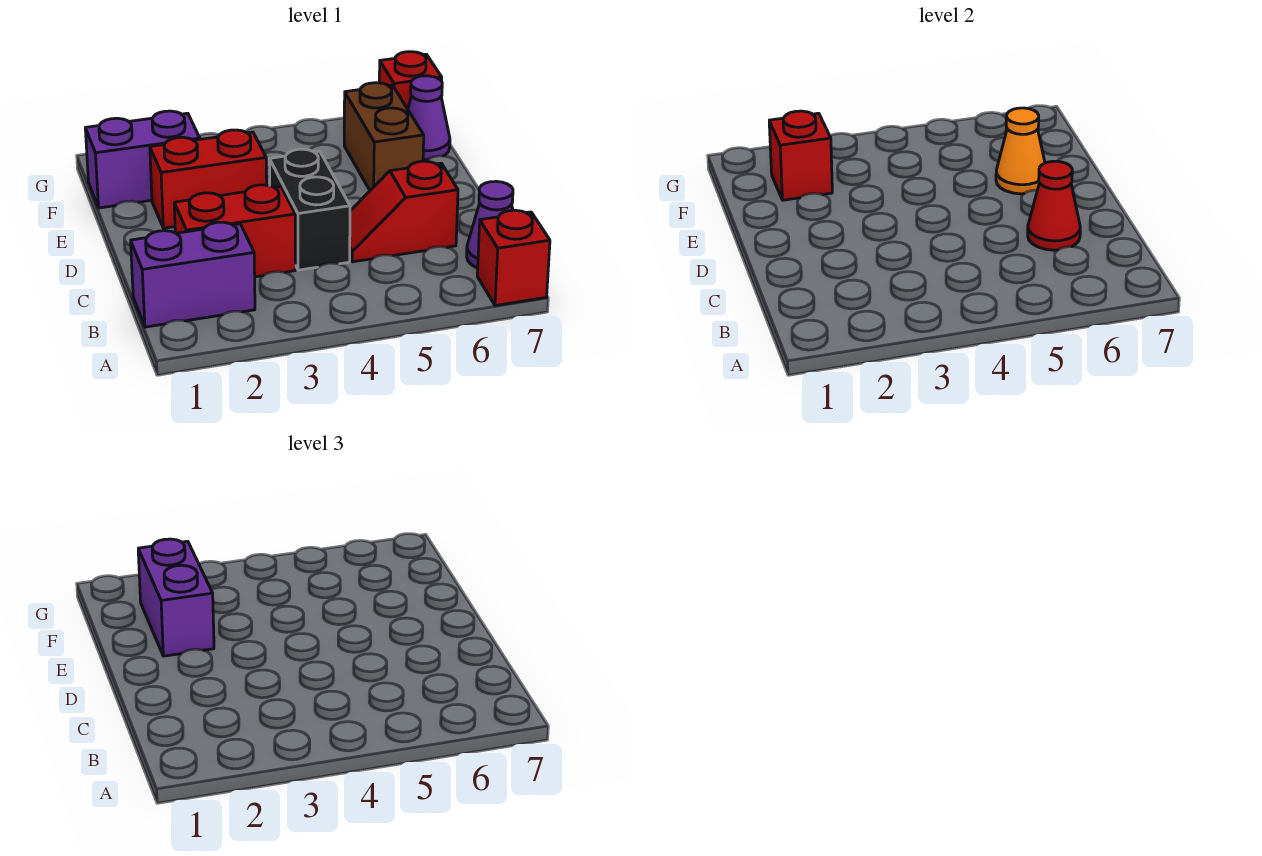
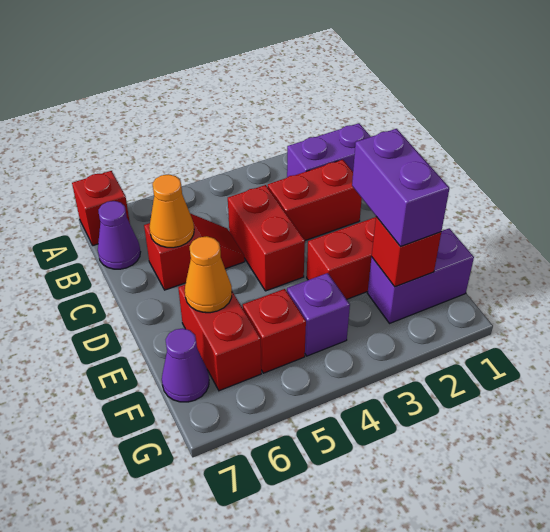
black 1x2 brick [270,149,350,270] -> red 1x2 brick [228,185,305,291]
red 1x1 cone [1028,161,1080,250] -> orange 1x1 cone [149,174,194,248]
brown 1x2 brick [344,83,424,190] -> red 1x2 brick [178,285,261,391]
none -> purple 1x1 brick [287,273,350,356]
red 1x1 brick [379,52,442,109] -> red 1x1 brick moved to [243,289,306,373]

